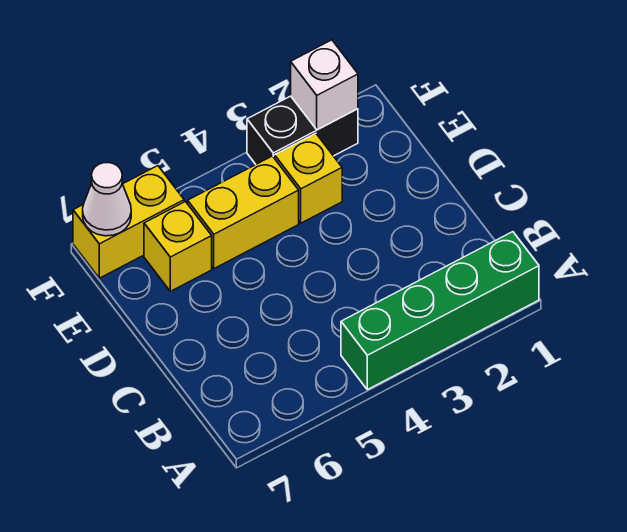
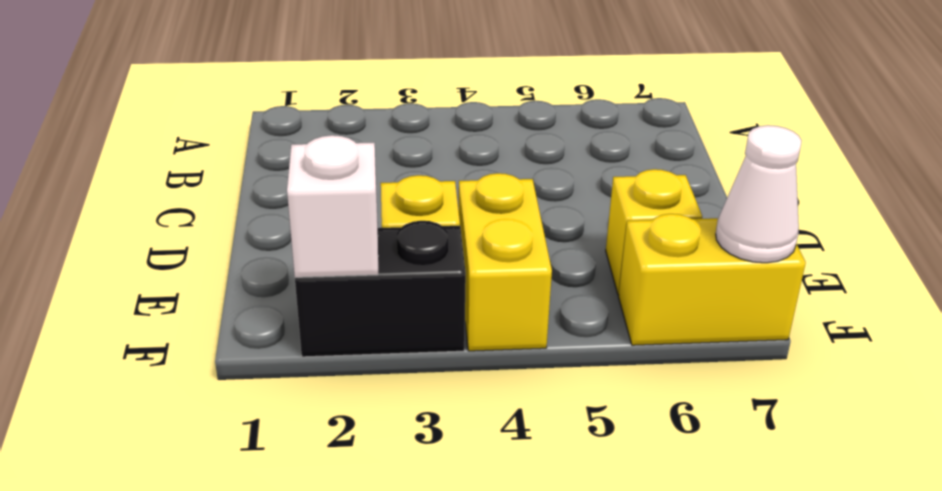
green 1x4 brick [341,232,539,390] -> none
yellow 1x2 brick [188,156,299,269] -> yellow 1x2 brick turned to [459,173,552,351]

